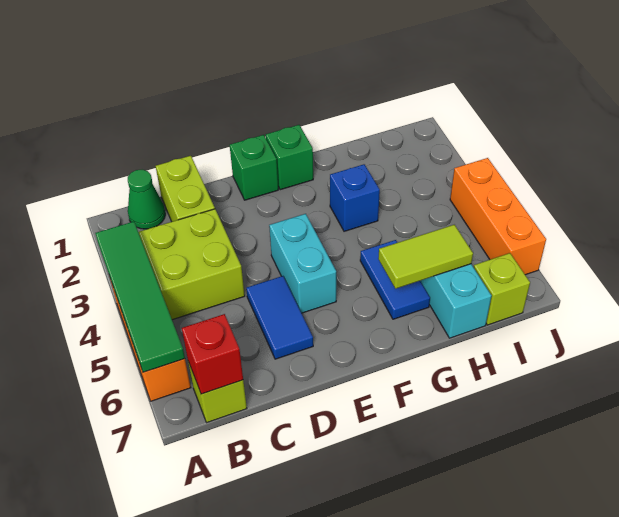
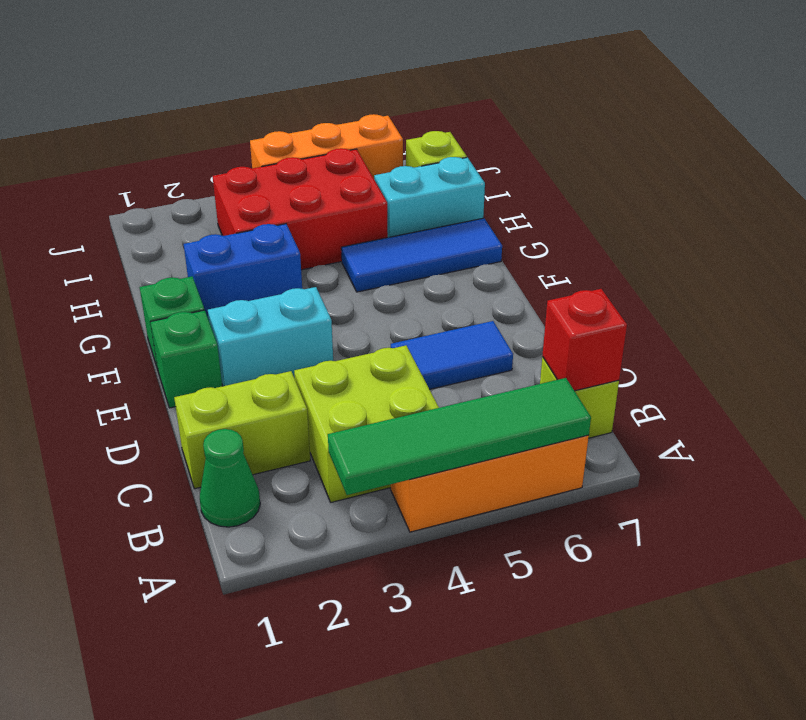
cyan 1x2 brick [269,214,336,313] -> cyan 1x2 brick moved to [208,287,333,386]
blue 1x1 brick [330,164,380,231] -> blue 1x2 brick [184,224,302,320]
blue 1x2 tile [360,240,430,319] -> blue 1x3 tile [341,218,502,292]
lime 1x2 tile [378,225,473,289] -> none
none -> red 2x3 brick [213,148,388,270]

